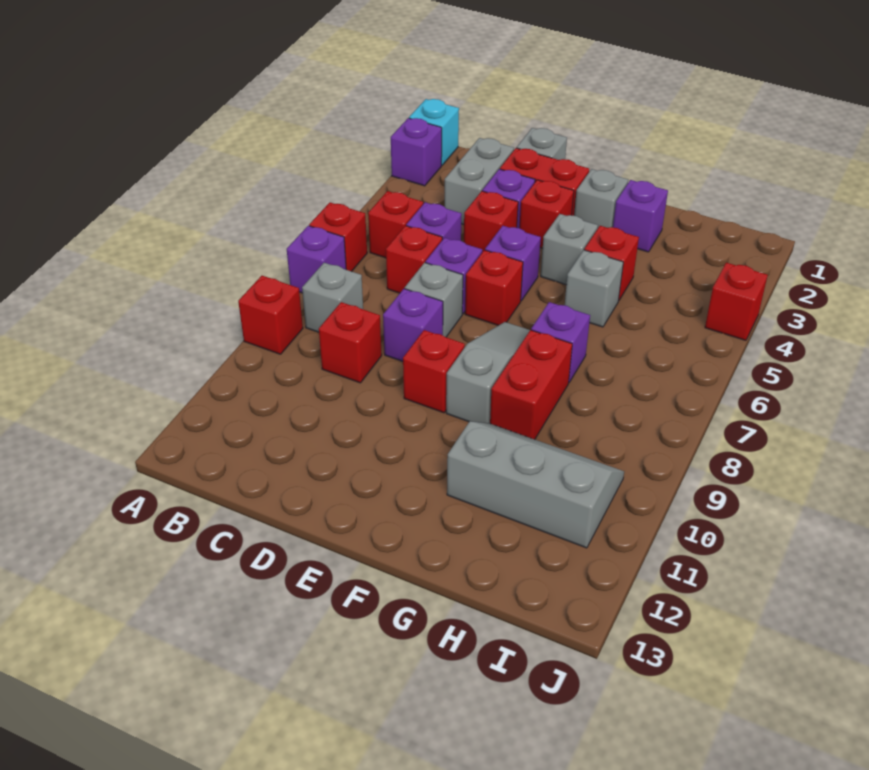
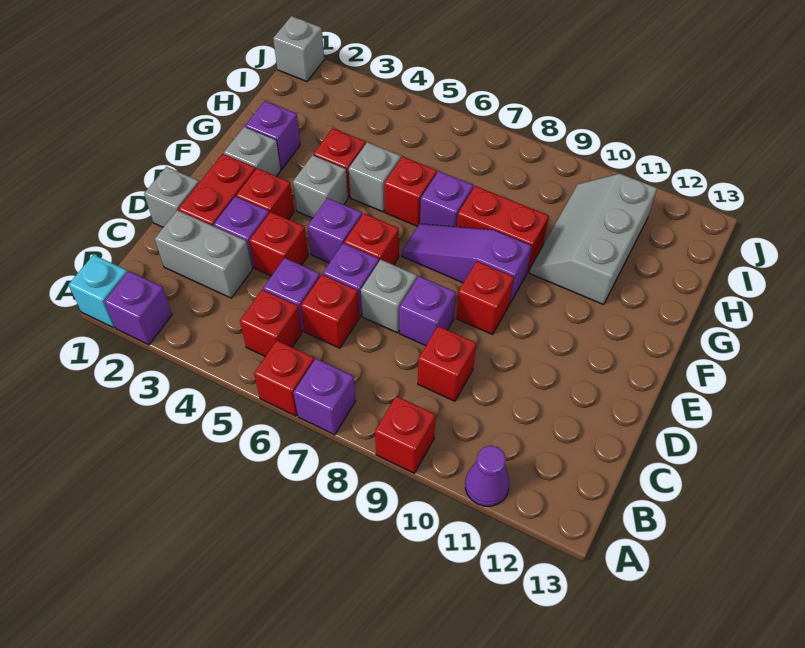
none -> purple 1x1 cone [465,446,510,506]
grey 1x1 brick [302,263,363,332] -> grey 1x1 brick moved to [273,16,324,82]
grey 1x3 slope [446,322,530,423] -> purple 1x3 slope [402,224,531,303]
red 1x1 brick [705,263,768,340] -> red 1x1 brick moved to [384,157,437,226]

